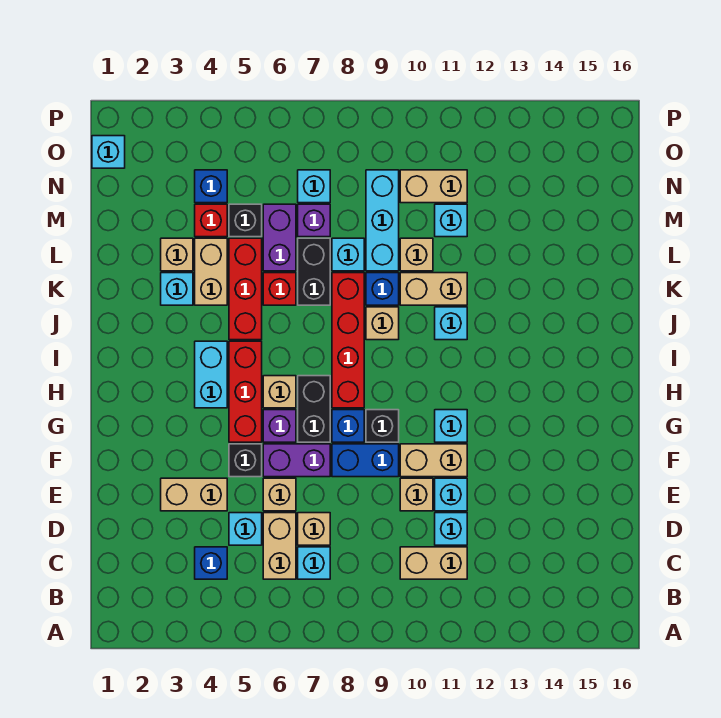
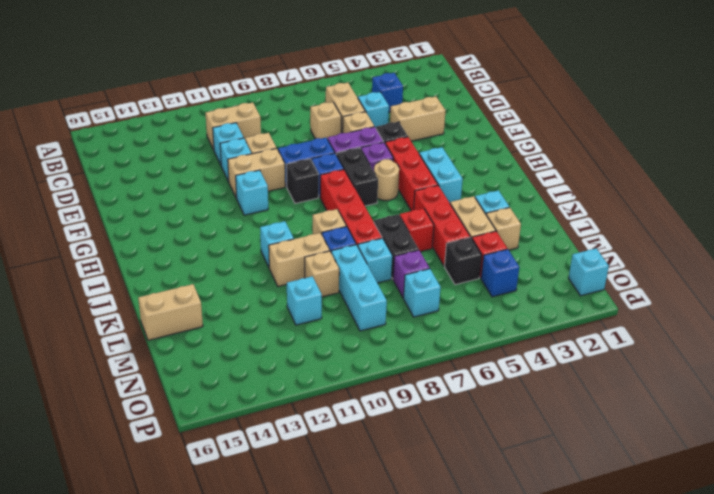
cyan 1x1 brick [298,547,330,579] -> none
tan 1x1 brick [263,376,296,408] -> tan 1x1 round brick [374,159,399,201]
purple 1x2 brick [263,204,296,271] -> none
tan 1x2 brick [400,170,467,203] -> tan 1x2 brick moved to [138,284,203,340]

